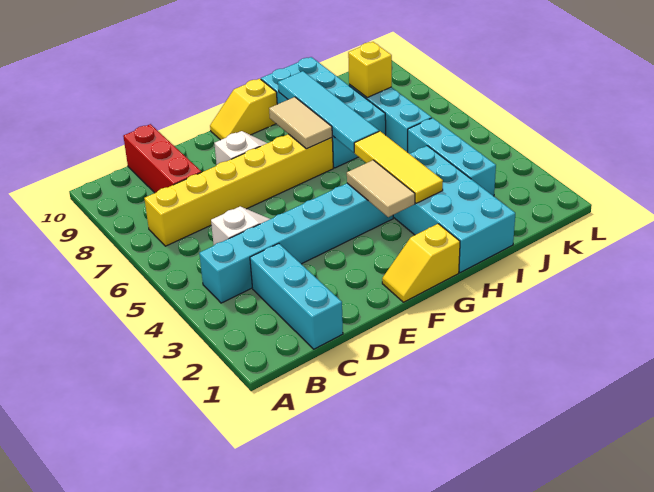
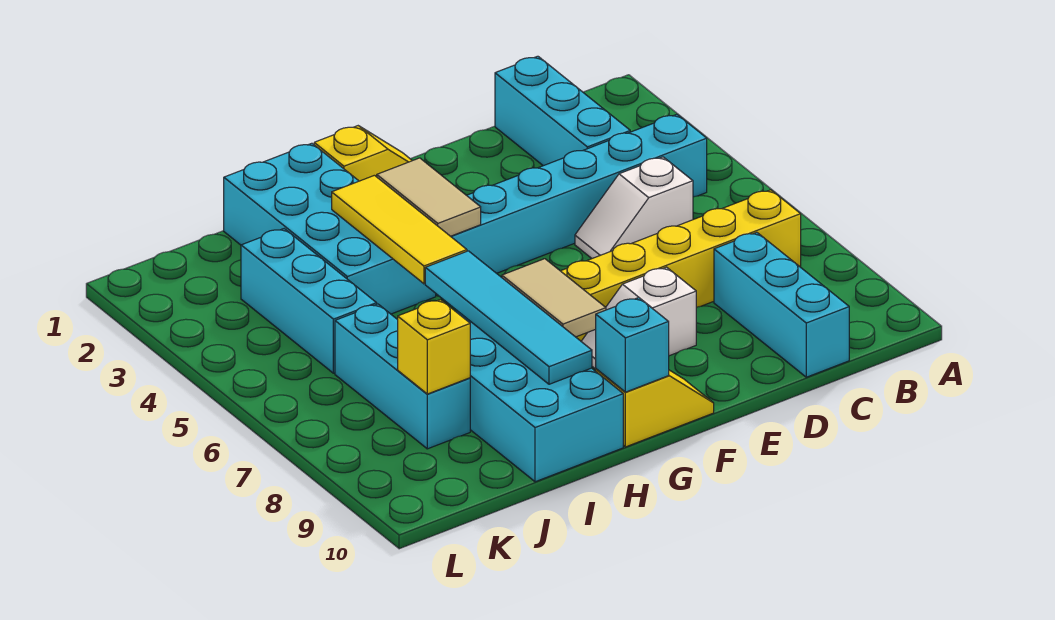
red 1x3 brick [123,124,201,193] -> cyan 1x3 brick [714,232,849,377]
none -> cyan 1x1 brick [596,298,669,392]

